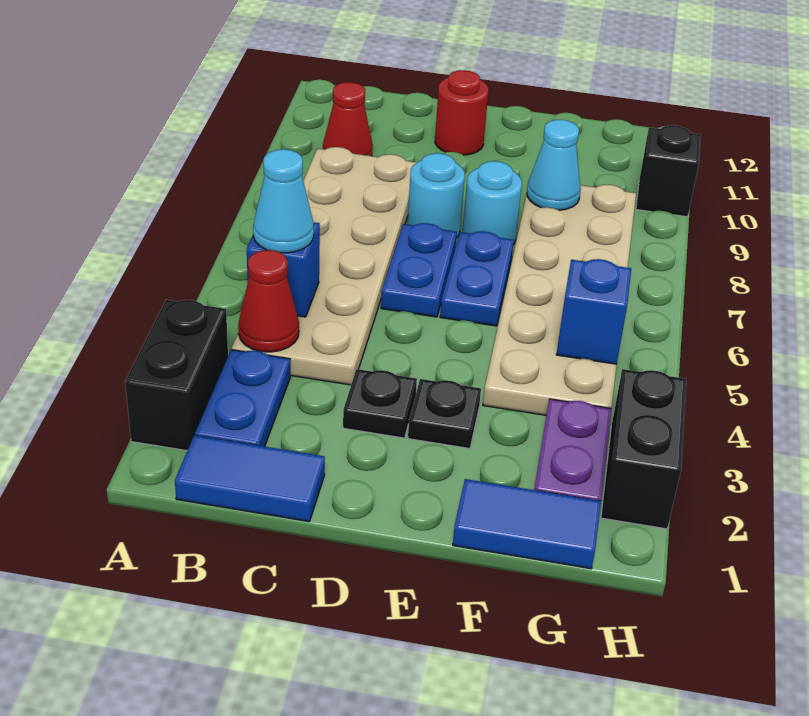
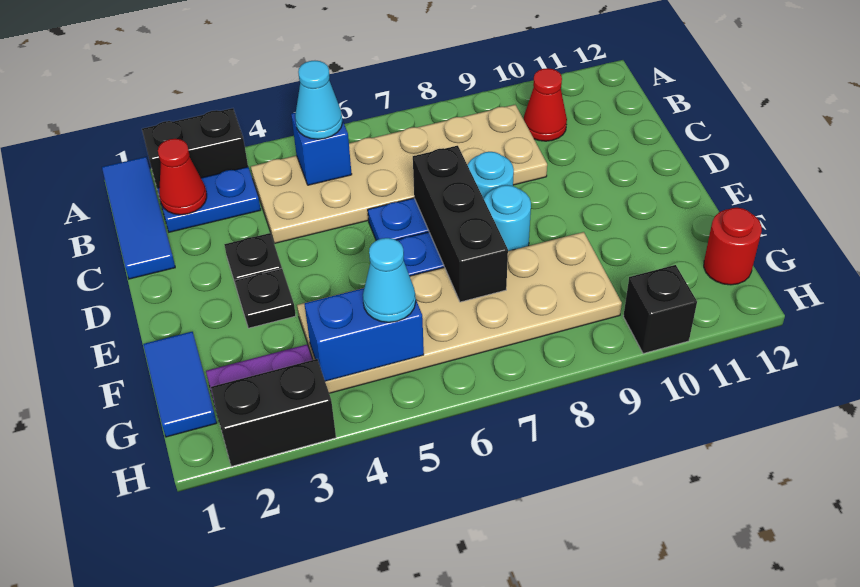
blue 1x2 tile [175,435,325,522] -> blue 1x3 tile [102,157,175,279]
red 1x1 cone [238,250,299,352] -> red 1x1 cone moved to [158,139,207,215]
none -> black 1x3 brick [413,146,508,302]
red 1x1 round brick [435,70,488,155] -> red 1x1 round brick moved to [704,208,762,285]
cyan 1x1 cone [527,120,581,210] -> cyan 1x1 cone moved to [363,238,416,322]
blue 1x1 brick [556,259,631,364] -> blue 1x2 brick [304,288,424,381]

